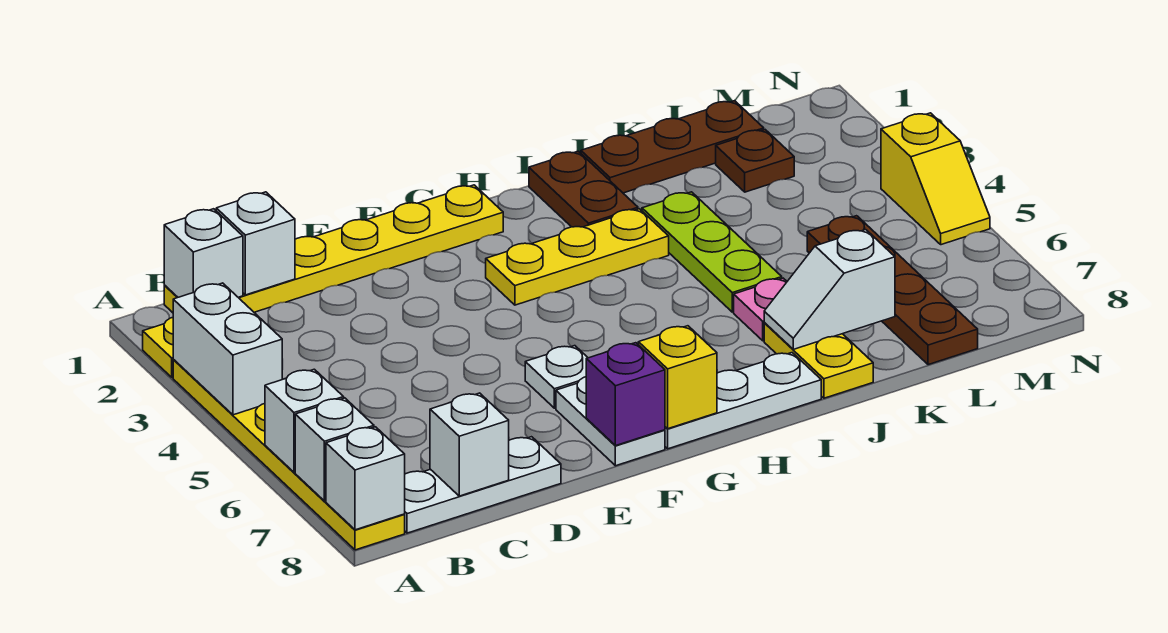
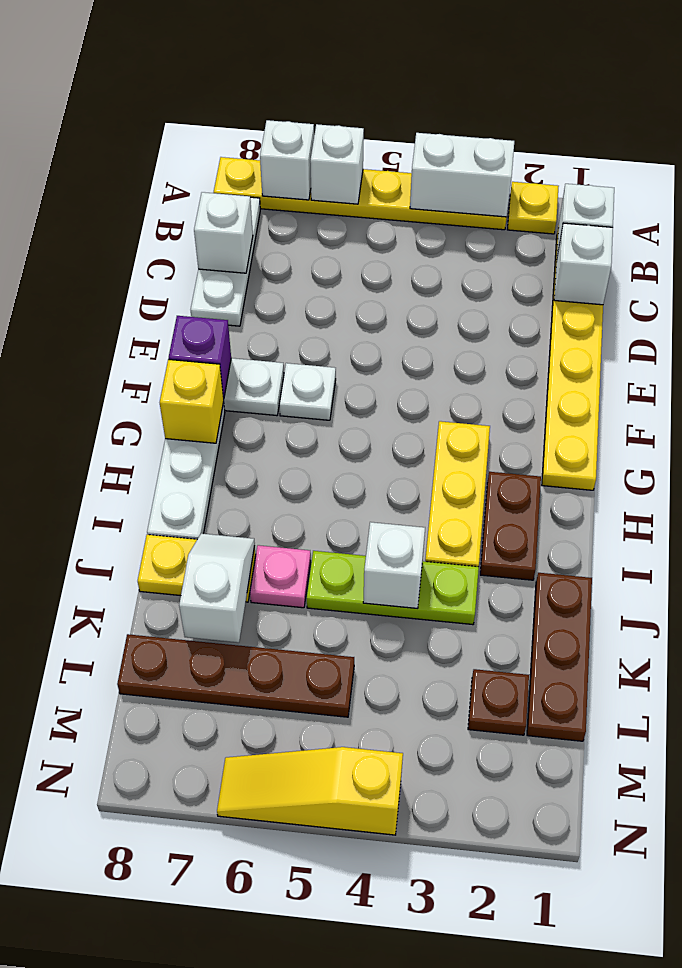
white 1x1 brick [326,427,405,530] -> white 1x1 brick moved to [363,522,425,608]
brown 1x2 plate [529,151,638,227] -> brown 1x2 plate turned to [480,472,541,580]
yellow 1x2 slope [881,113,990,245] -> yellow 1x3 slope [217,747,403,835]

